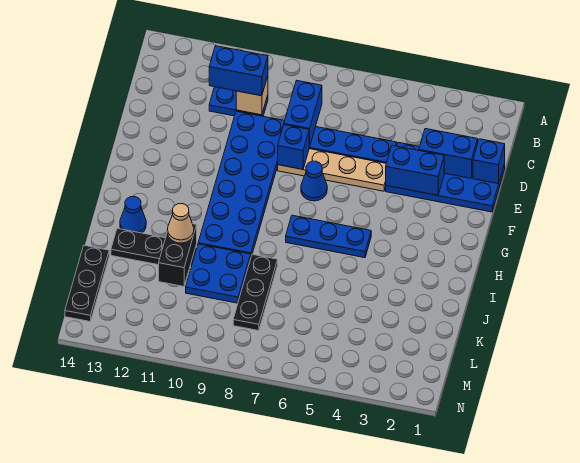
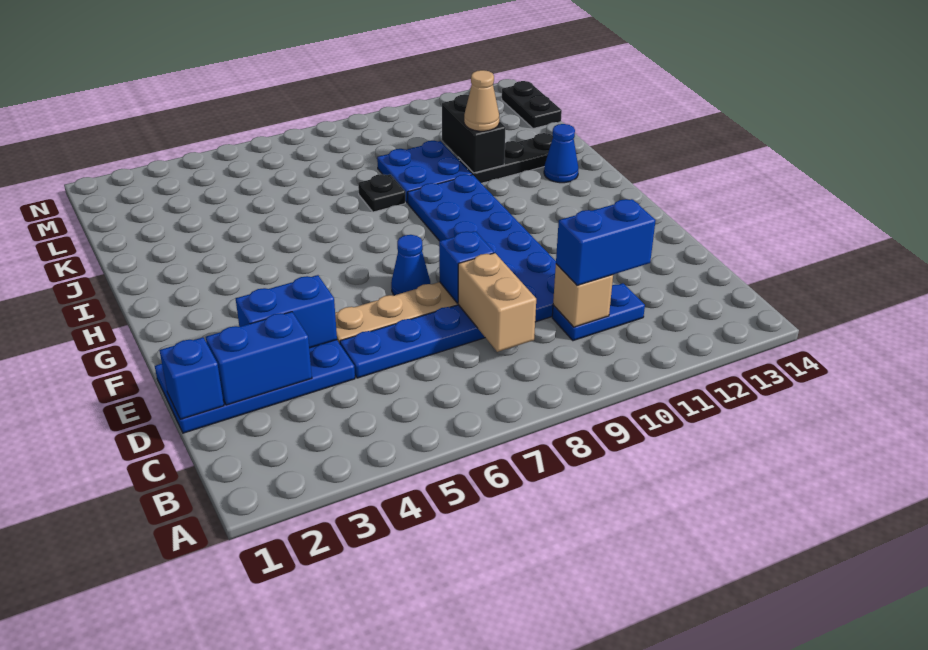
blue 1x2 brick [284,80,322,147] -> tan 1x2 brick [458,253,536,352]
blue 1x3 plate [286,215,371,258] -> none
black 1x3 plate [233,254,278,331] -> black 1x1 plate [358,174,405,212]
black 1x3 plate [65,245,109,321] -> black 1x2 plate [502,81,562,129]

